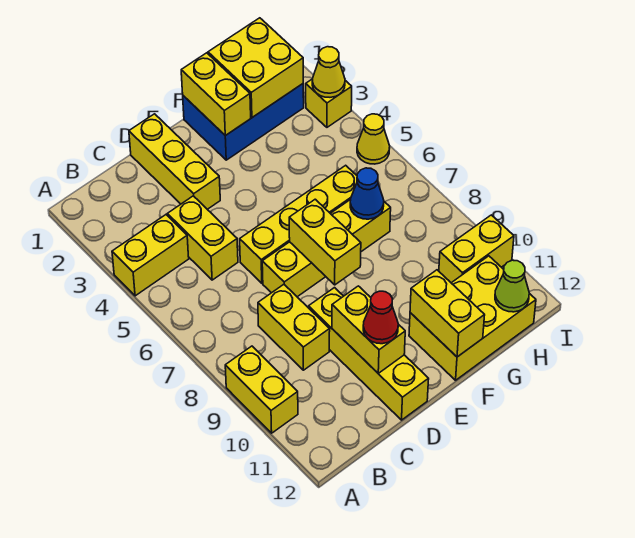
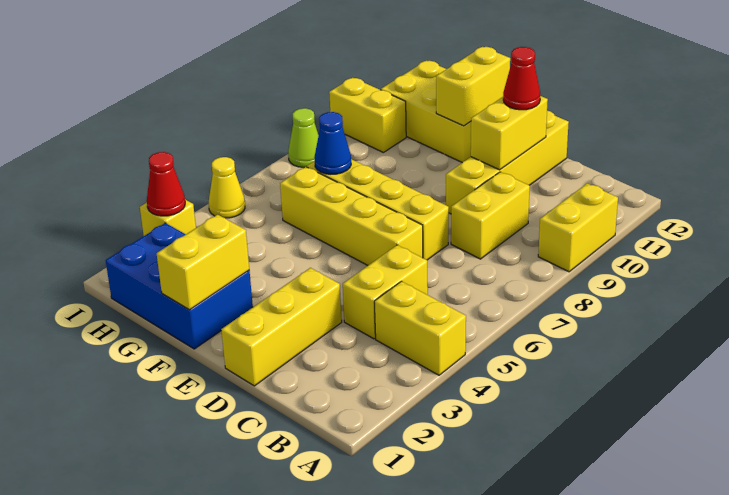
yellow 1x2 brick [289,199,361,285] -> none
yellow 2x2 brick [208,18,303,117] -> none
lime 1x1 cone [495,260,529,312] -> lime 1x1 cone moved to [288,108,319,167]
yellow 1x1 cone [312,47,345,97] -> red 1x1 cone [147,152,185,216]

